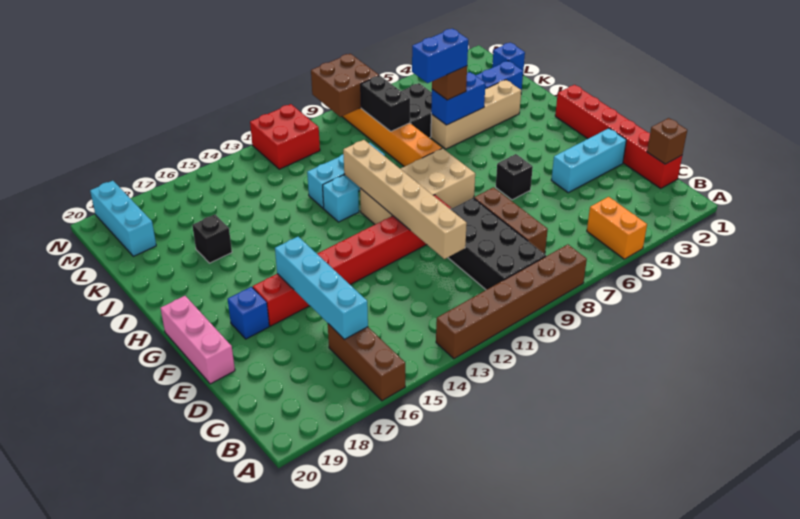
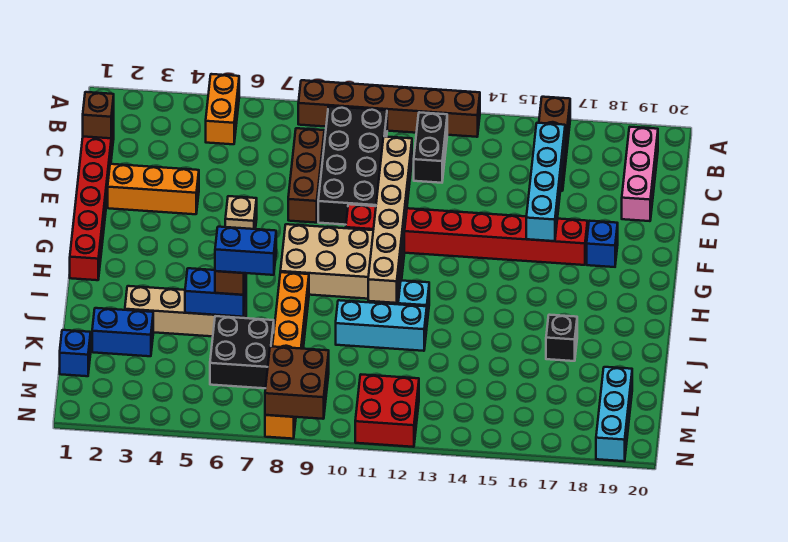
cyan 1x3 brick [551,128,626,193] -> orange 1x3 brick [108,164,199,214]
pink 1x3 brick [161,296,235,384] -> pink 1x3 brick moved to [622,127,658,221]
black 1x1 brick [496,154,533,200] -> tan 1x1 brick [225,196,257,229]
black 1x2 brick [361,76,410,131] -> black 1x2 brick moved to [414,112,447,183]

